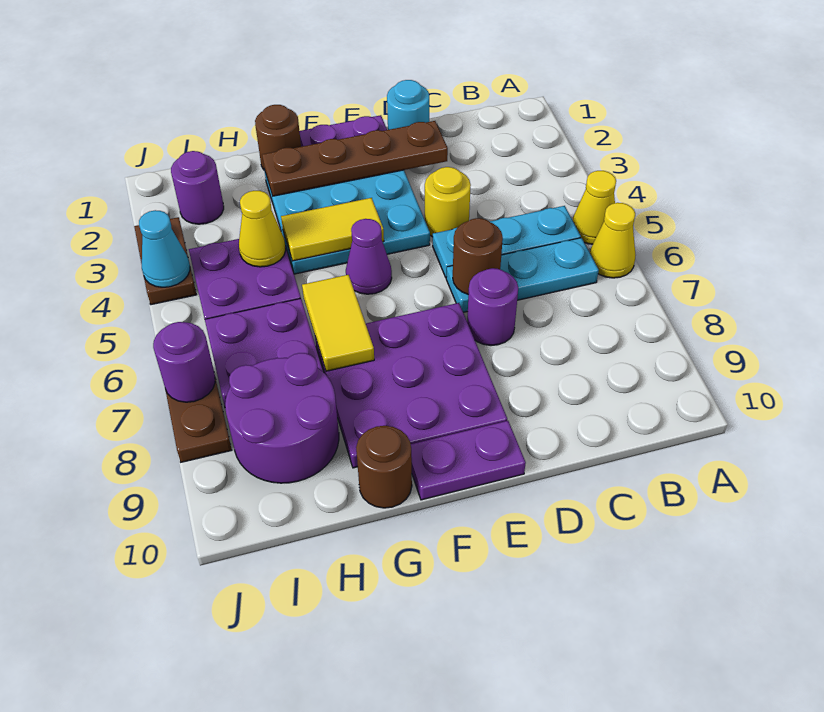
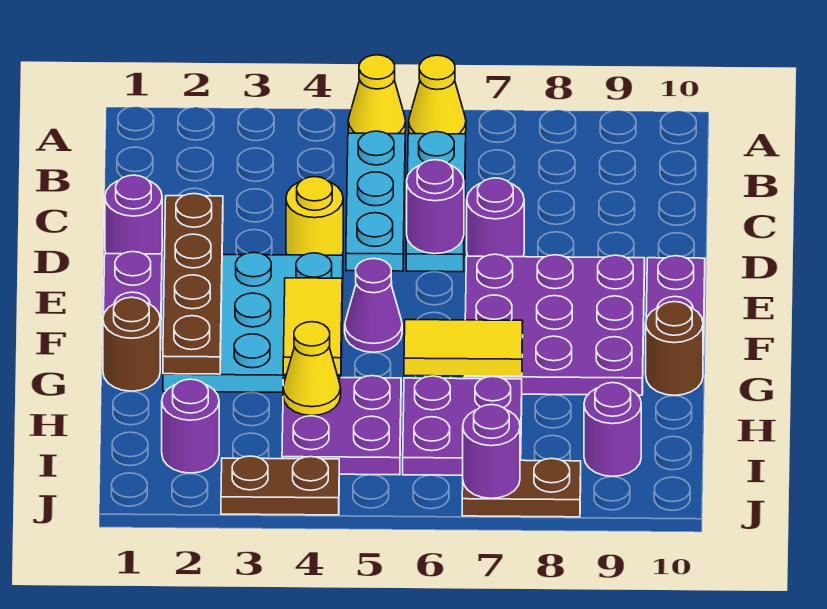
cyan 1x1 round brick [387,80,429,130] -> purple 1x1 round brick [105,175,162,254]
brown 1x1 round brick [453,218,503,295] -> purple 1x1 round brick [407,160,464,254]
purple 2x2 round brick [225,353,339,483] -> purple 1x1 round brick [584,383,641,476]
cyan 1x1 cone [139,210,190,287] -> none

